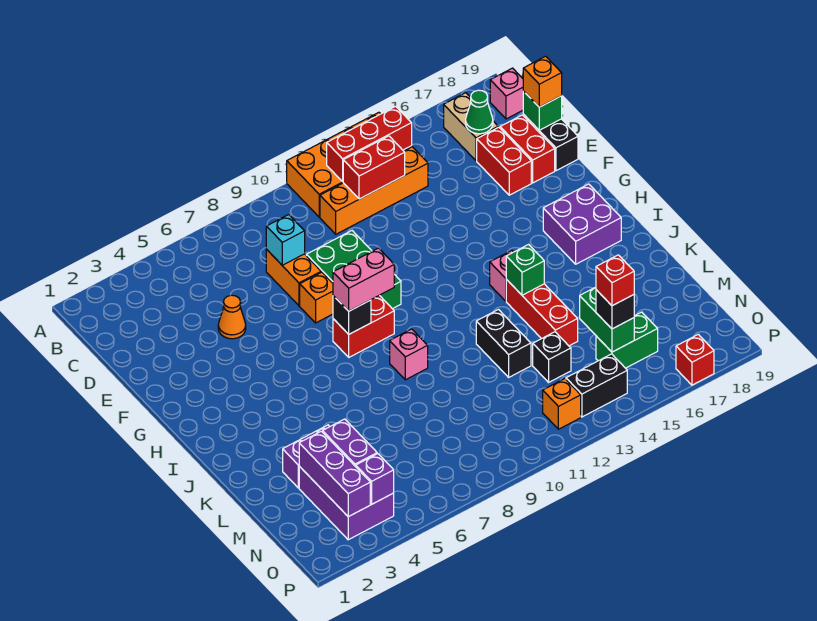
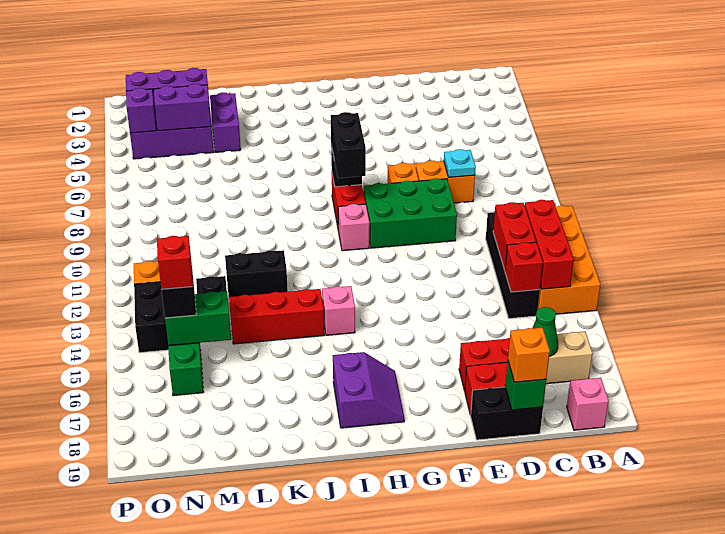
orange 1x4 brick [320,147,428,234] -> black 1x4 brick [486,212,540,319]
cyan 1x1 brick [266,215,305,265] -> cyan 1x1 plate [444,149,476,177]
orange 1x1 cone [218,295,246,339] -> none
pink 1x2 brick [333,248,394,311] -> black 1x2 brick [331,112,366,178]
purple 2x2 brick [543,184,621,264] -> purple 2x2 slope [333,352,404,428]
pink 1x1 brick [390,329,428,380] -> pink 1x1 brick moved to [338,204,370,251]
green 1x1 brick [506,245,544,295] -> none
red 1x1 brick [676,334,714,385] -> red 1x1 brick moved to [505,242,543,292]

